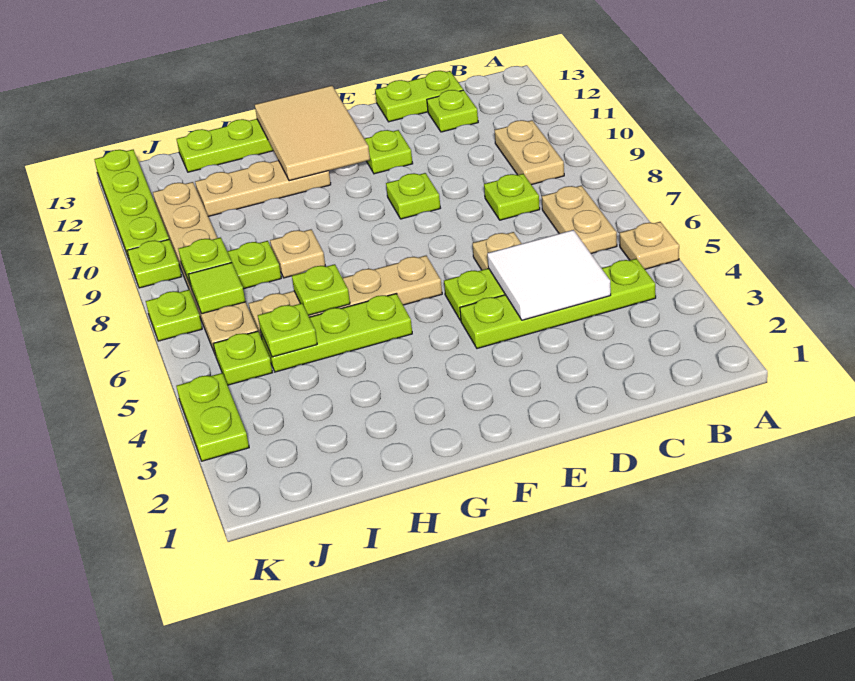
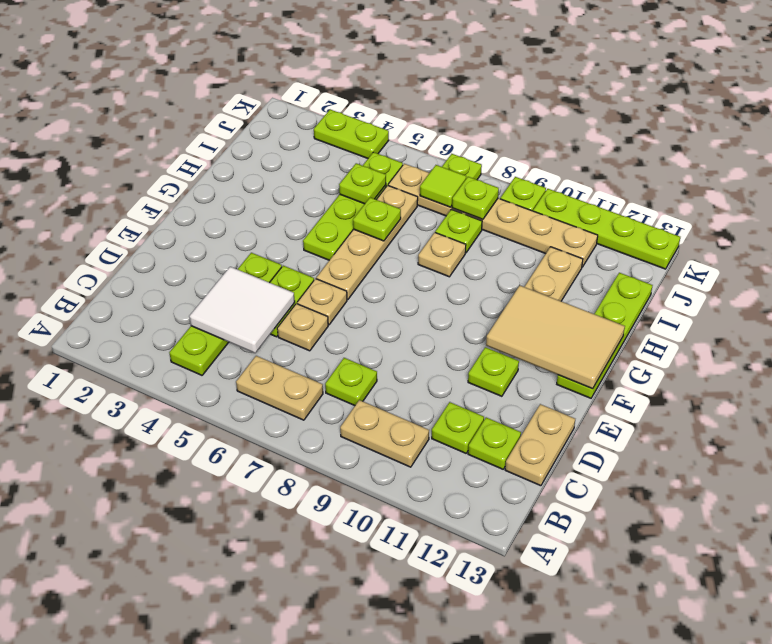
tan 1x1 plate [620,222,679,269] -> tan 1x1 plate moved to [297,279,347,325]
lime 1x2 plate [375,71,463,122] -> tan 1x2 plate [505,404,575,486]
lime 1x1 plate [386,173,440,219] -> lime 1x1 plate moved to [432,402,484,453]

